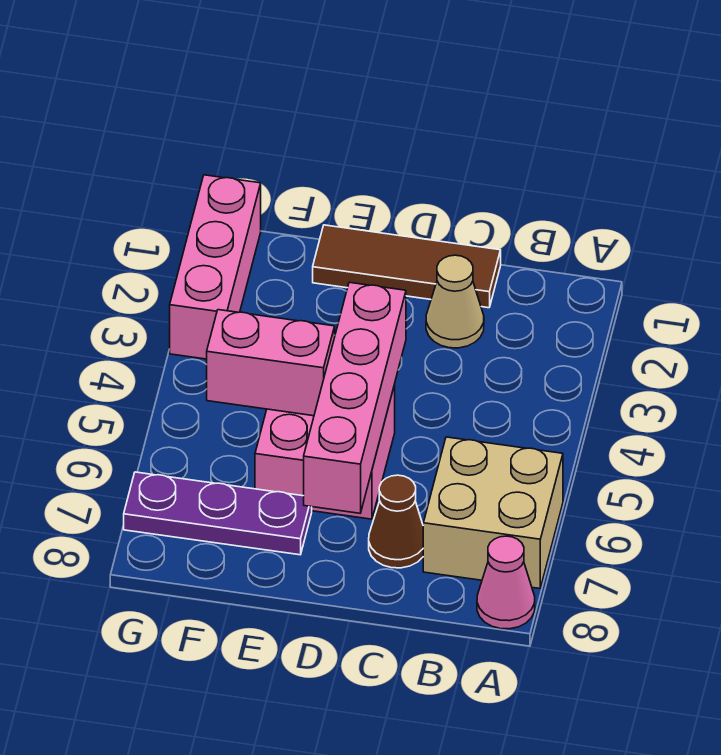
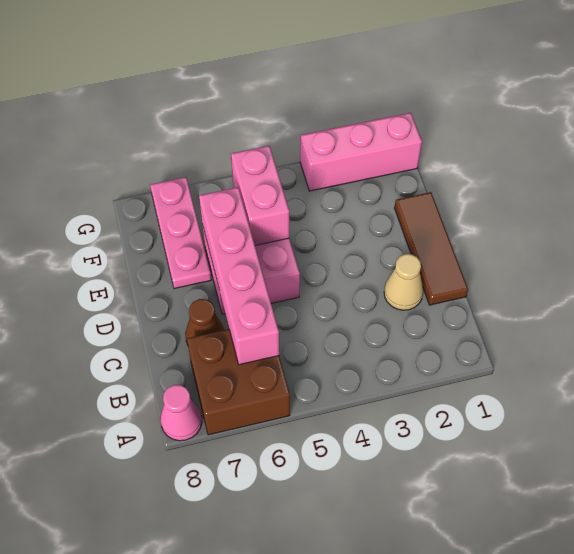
tan 2x2 brick [423,437,563,588] -> brown 2x2 brick [187,329,290,435]
pink 1x4 brick [304,282,406,513] -> pink 1x4 brick turned to [199,187,279,365]
purple 1x3 plate [124,472,312,555] -> pink 1x3 plate [150,177,211,289]

